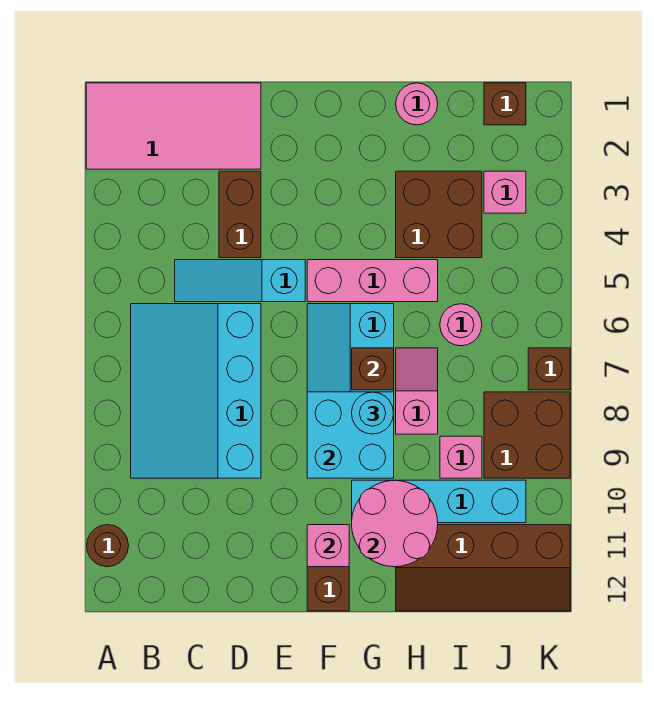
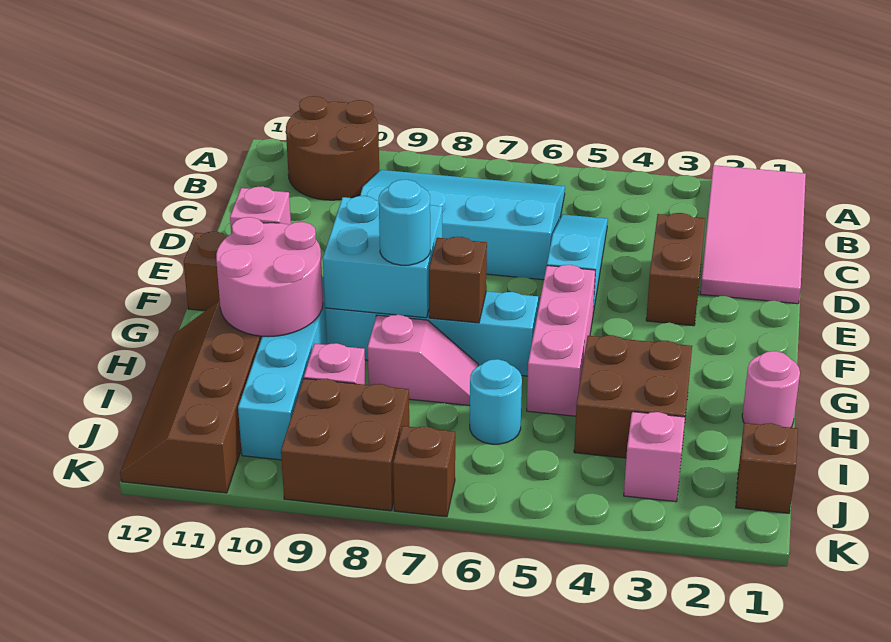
brown 1x1 round brick [87,525,129,567] -> brown 2x2 round brick [286,96,379,200]
brown 1x2 brick [219,171,261,258] -> brown 1x2 brick turned to [646,213,705,326]
pink 1x1 round brick [440,304,482,346] -> cyan 1x1 round brick [470,359,522,444]

